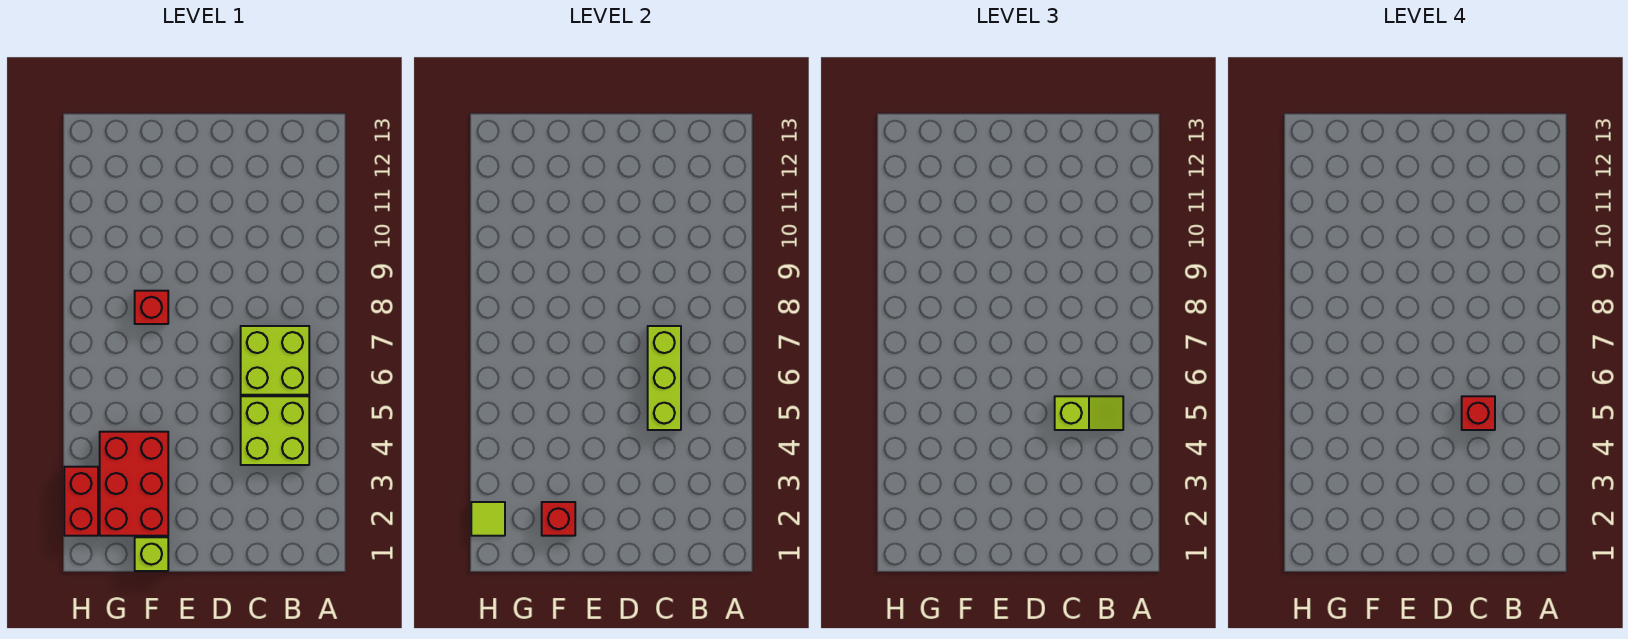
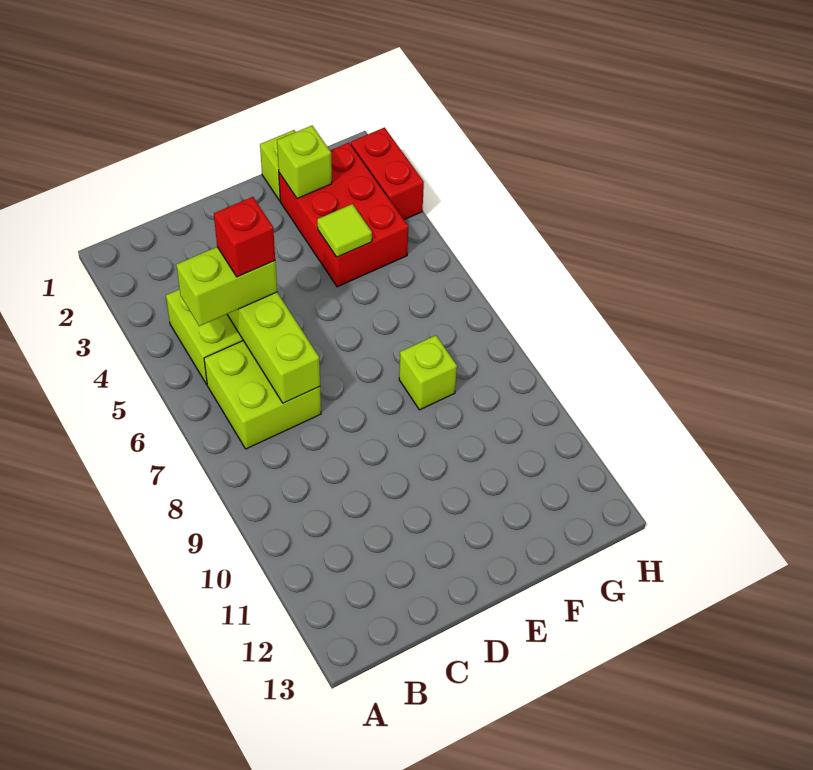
lime 1x2 slope [1055,396,1123,430] -> lime 1x2 brick [176,247,277,326]
red 1x1 brick [542,502,575,536] -> lime 1x1 brick [277,126,332,199]
red 1x1 brick [135,291,168,324] -> lime 1x1 brick [399,335,457,410]
lime 1x1 tile [471,502,505,536] -> lime 1x1 tile moved to [317,204,372,257]

